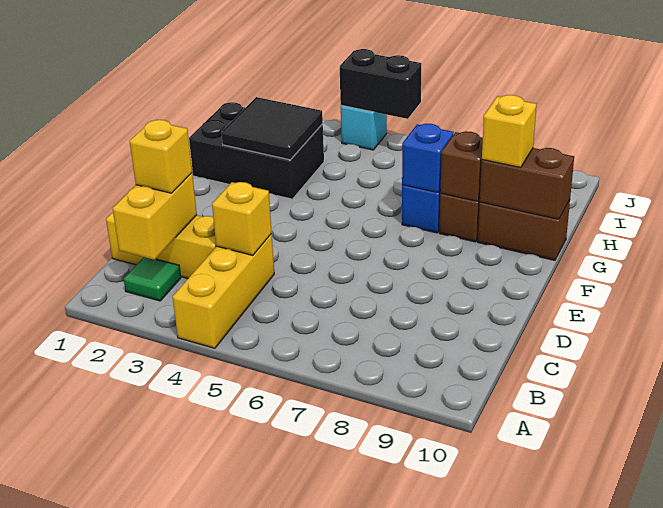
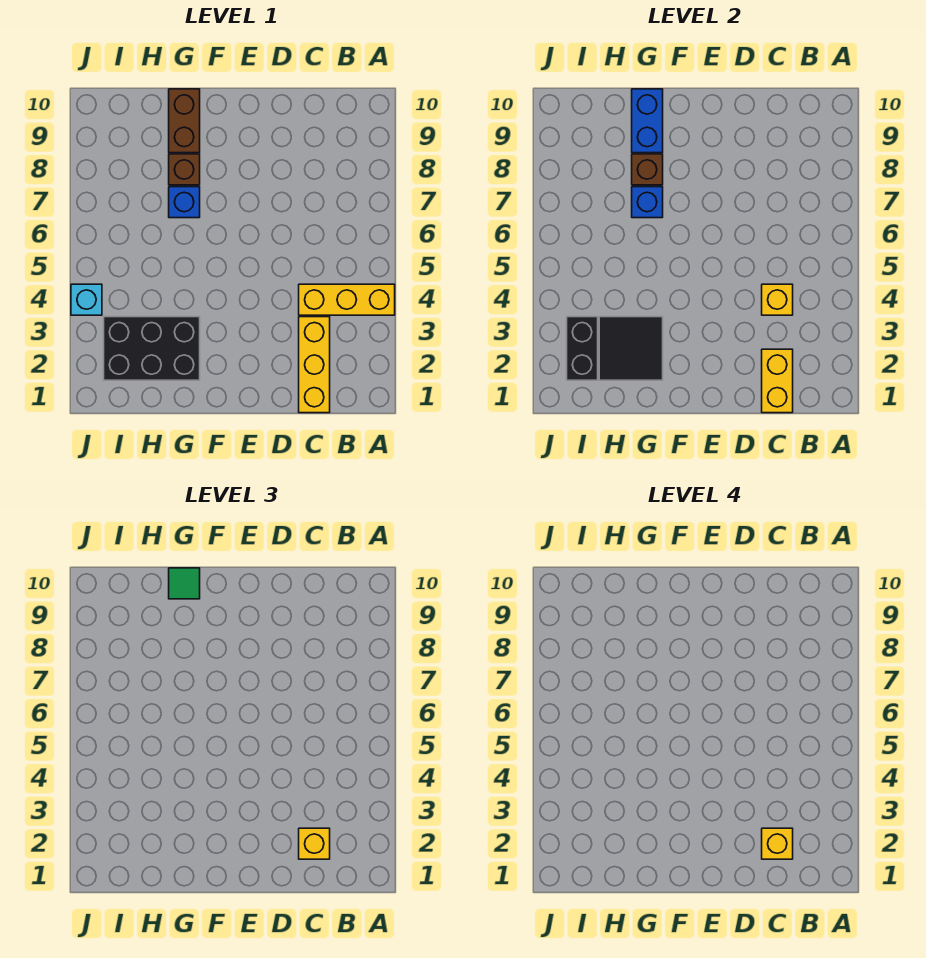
green 1x1 tile [124,257,181,301] -> green 1x1 tile moved to [169,568,200,599]
yellow 1x2 brick [113,173,197,260] -> yellow 1x2 brick turned to [762,349,793,413]
black 2x3 brick [189,102,324,199] -> black 2x3 brick turned to [104,317,200,380]
brown 1x2 brick [480,148,574,219] -> blue 1x2 brick [632,89,663,153]
yellow 1x1 brick [482,95,536,167] -> yellow 1x1 brick moved to [762,828,793,859]
black 1x2 brick [340,49,421,119] -> black 1x2 brick moved to [567,317,598,380]

